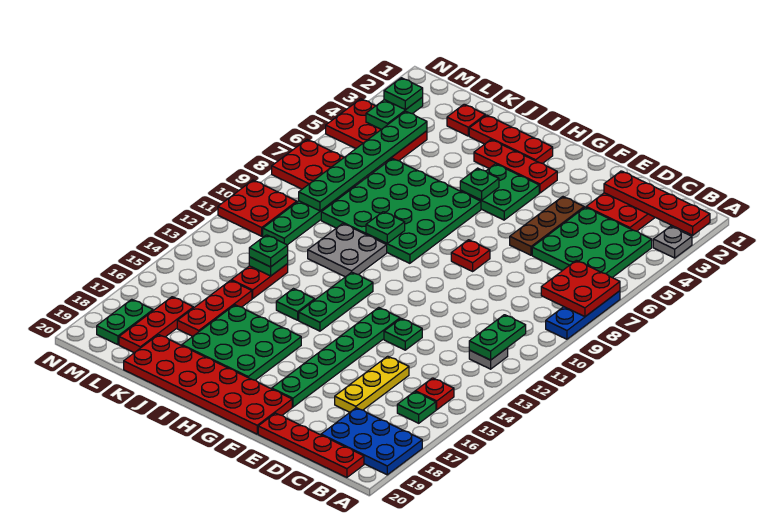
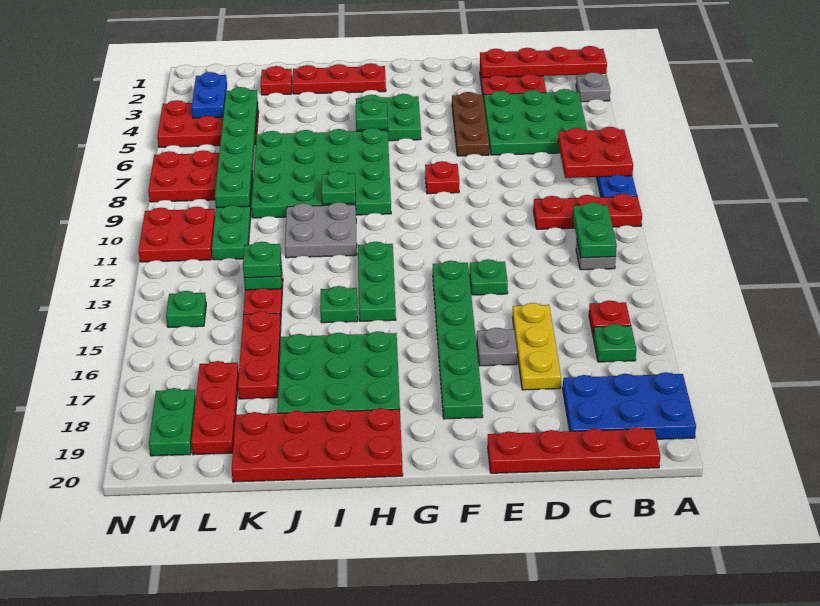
none -> grey 1x1 plate [477,328,517,366]
red 2x6 plate [124,335,292,434] -> red 2x4 plate [232,408,403,482]
red 1x3 plate [474,140,557,193] -> red 1x3 plate moved to [533,194,642,229]
green 1x2 plate [366,97,423,129] -> blue 1x2 plate [192,72,227,118]
green 1x1 plate [384,78,423,110] -> green 1x1 plate moved to [166,291,206,327]

